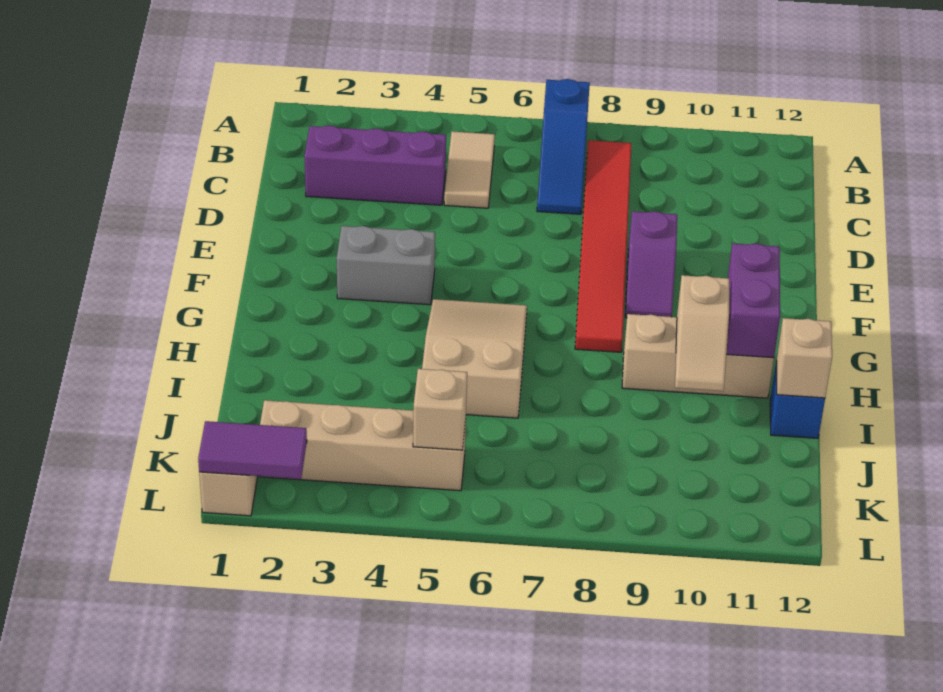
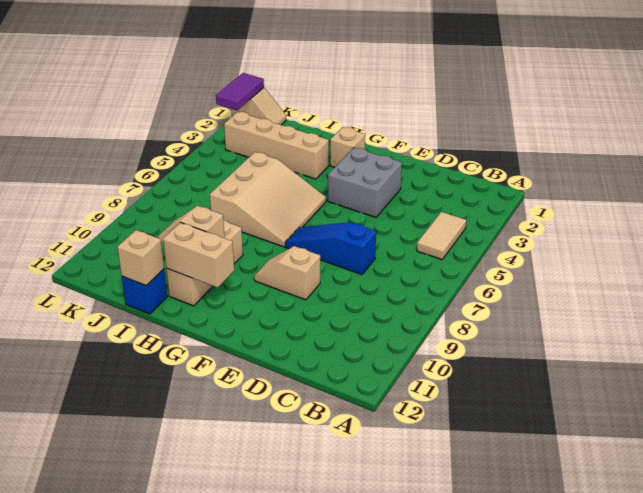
blue 1x3 slope [537,79,590,214] -> blue 1x3 slope moved to [285,222,376,274]
tan 1x2 tile [444,131,495,208] -> tan 1x2 tile turned to [417,212,466,260]
red 1x6 tile [575,140,631,352] -> none
purple 1x3 brick [304,126,446,205] -> none
purple 1x2 slope [625,211,677,318] -> tan 1x2 slope [254,246,320,300]
grey 1x2 brick [337,226,435,305] -> grey 2x2 brick [328,148,402,217]
tan 2x3 slope [422,299,527,418] -> tan 3x3 slope [210,152,326,247]
purple 1x2 brick [726,243,780,358] -> tan 1x2 brick [163,223,234,288]
tan 1x4 brick [260,400,466,491] -> tan 1x4 brick turned to [224,112,329,179]
tan 1x1 brick [413,369,467,450] -> tan 1x1 brick moved to [330,127,365,167]

